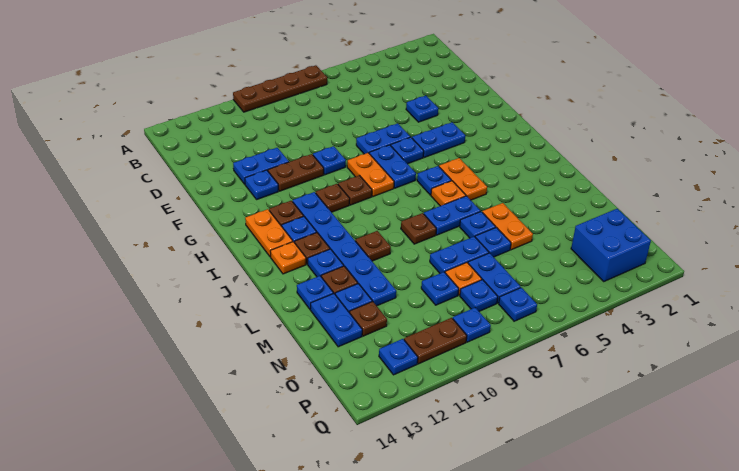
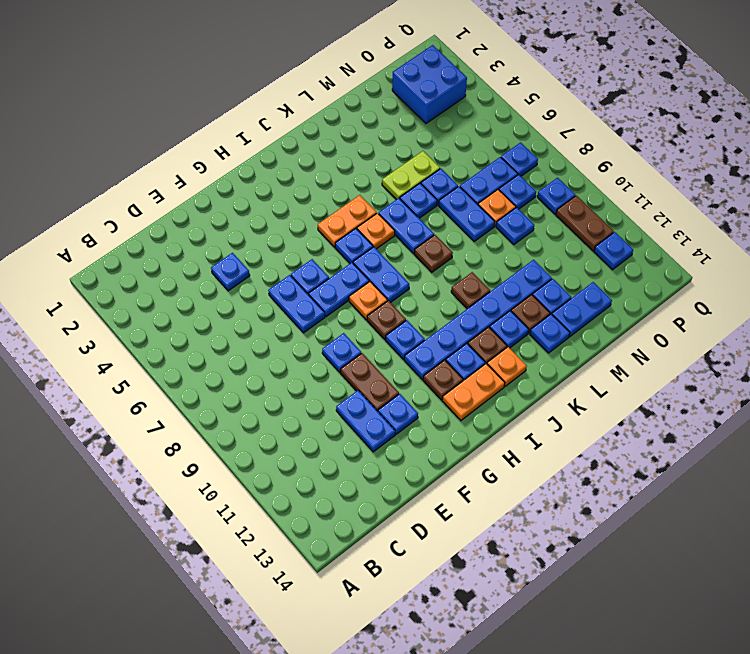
brown 1x4 plate [233,65,327,112] -> none
blue 1x2 plate [412,122,465,158] -> blue 1x2 plate moved to [353,247,409,303]
orange 1x2 plate [347,153,394,197] -> orange 1x1 plate [349,282,387,320]
brown 1x1 plate [316,184,350,212] -> blue 1x1 plate [386,320,425,359]
orange 1x2 plate [482,203,533,250] -> lime 1x2 plate [382,151,440,200]
brown 1x1 plate [349,302,387,336] -> none

